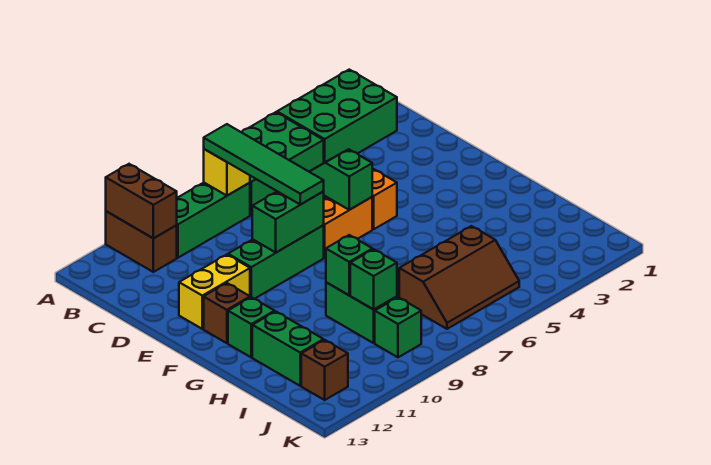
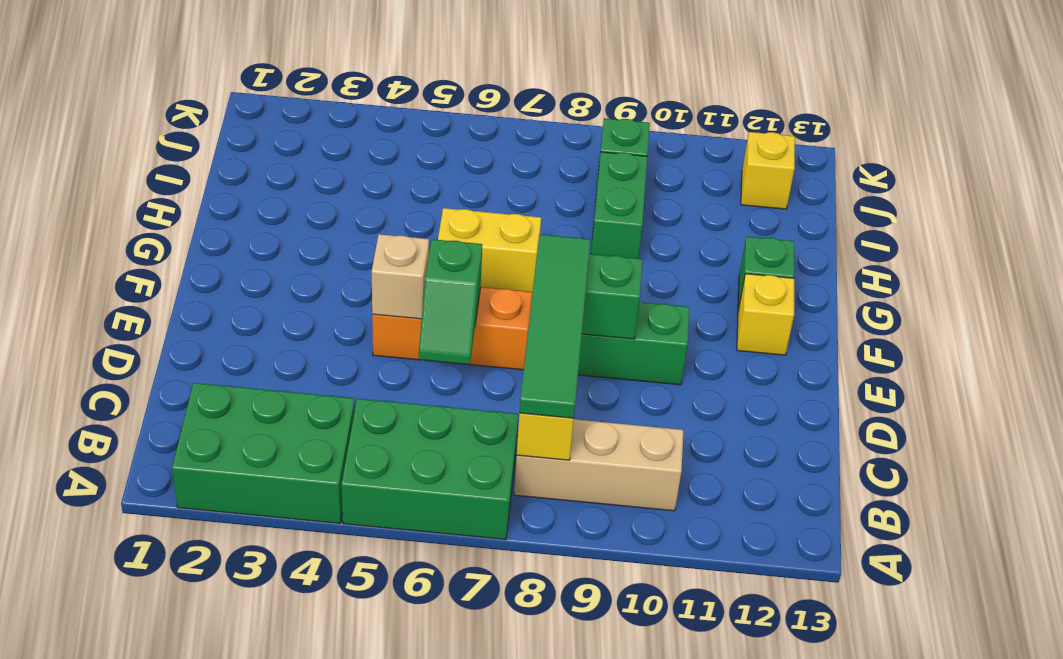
brown 1x2 brick [106,211,177,272] -> none
brown 1x2 brick [106,164,177,238] -> none
green 1x3 brick [177,183,250,258] -> tan 1x3 brick [514,419,684,511]
none -> tan 1x1 brick [372,234,429,319]
yellow 1x2 brick [179,255,250,329] -> yellow 1x2 brick moved to [438,208,541,292]
brown 1x1 brick [204,283,250,343] -> yellow 1x1 brick [737,274,794,355]
green 1x1 brick [326,235,372,295] -> none
green 1x2 brick [252,311,324,386] -> none
brown 2x3 slope [399,226,519,329] -> none
green 1x1 brick [350,249,397,310] -> none
brown 1x1 brick [301,340,348,400] -> yellow 1x1 brick [741,132,795,209]

